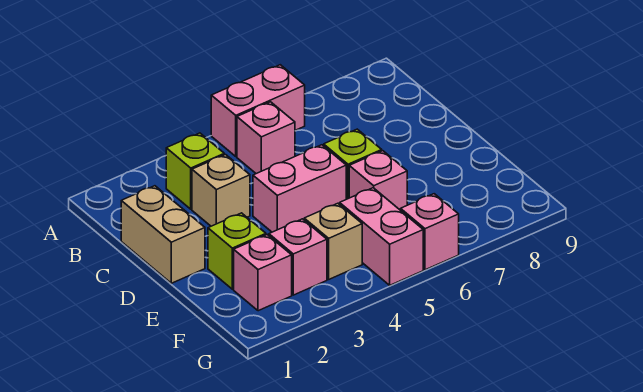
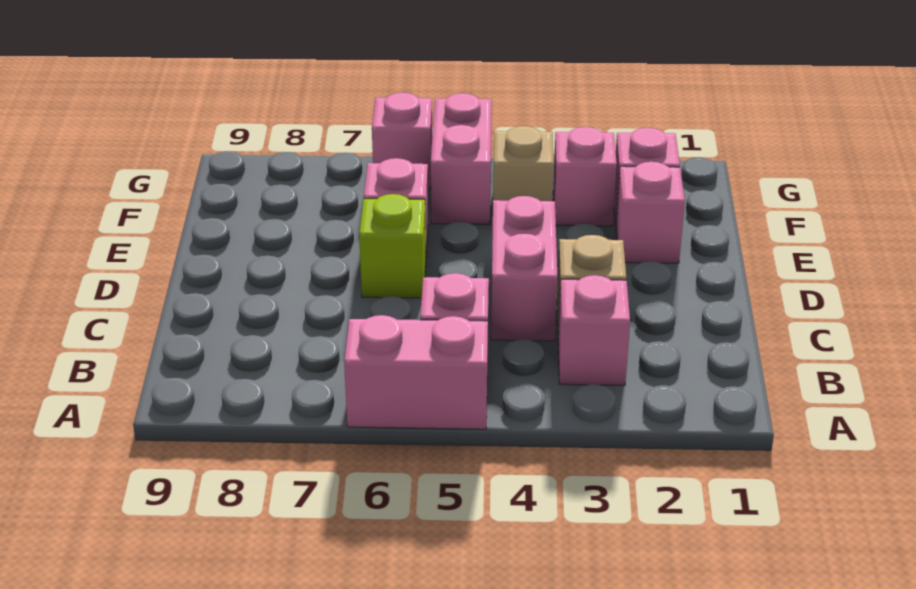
lime 1x1 brick [166,133,224,209] -> pink 1x1 brick [558,275,630,385]
tan 1x2 brick [121,186,205,283] -> none
pink 1x2 brick [253,145,346,232] -> pink 1x2 brick turned to [491,196,558,341]
lime 1x1 brick [208,213,266,289] -> pink 1x1 brick [616,162,685,263]

